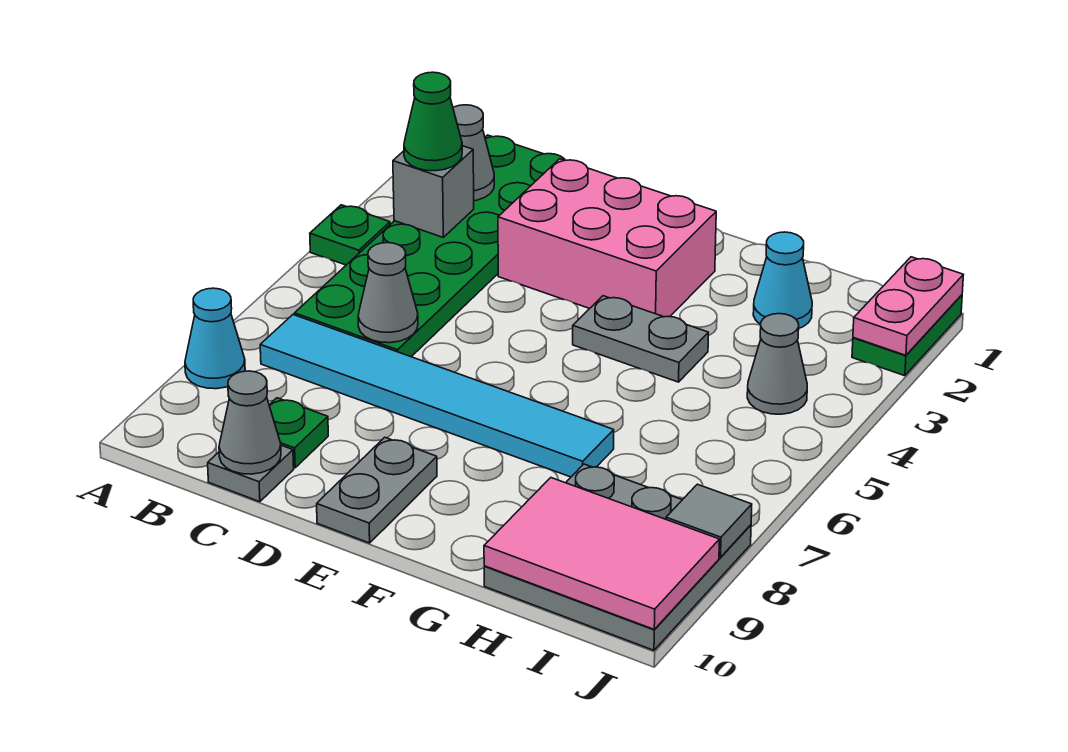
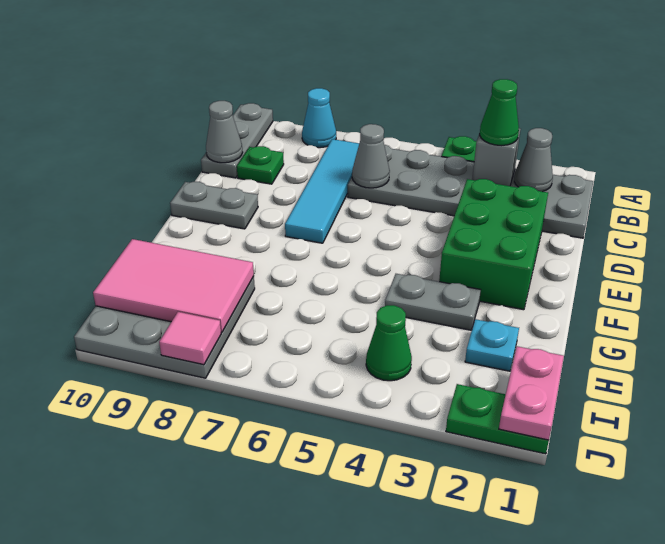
green 2x6 plate [294,135,565,357] -> grey 2x6 plate [348,145,593,238]
cyan 1x6 tile [260,315,614,477] -> cyan 1x4 tile [285,139,359,243]
grey 1x1 plate [208,445,294,502] -> grey 1x3 plate [201,103,273,178]
pink 2x3 brick [498,159,716,317] -> green 2x3 brick [439,179,548,310]
grey 1x2 plate [573,296,708,382] -> grey 1x2 plate turned to [385,274,481,330]
cyan 1x1 cone [753,232,812,328] -> cyan 1x1 plate [465,319,519,371]
pink 2x3 tile [484,478,719,630] -> pink 2x3 tile turned to [93,239,254,332]
grey 1x1 cone [747,314,807,414] -> green 1x1 cone [366,305,412,381]
pink 1x2 plate [853,257,963,355] -> pink 1x2 plate turned to [499,346,564,440]
grey 1x1 tile [666,484,752,557] -> pink 1x1 tile [159,312,221,365]

